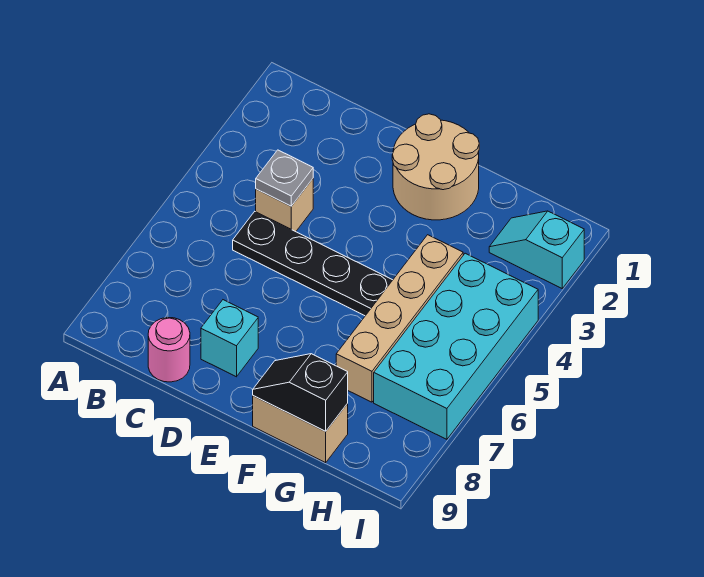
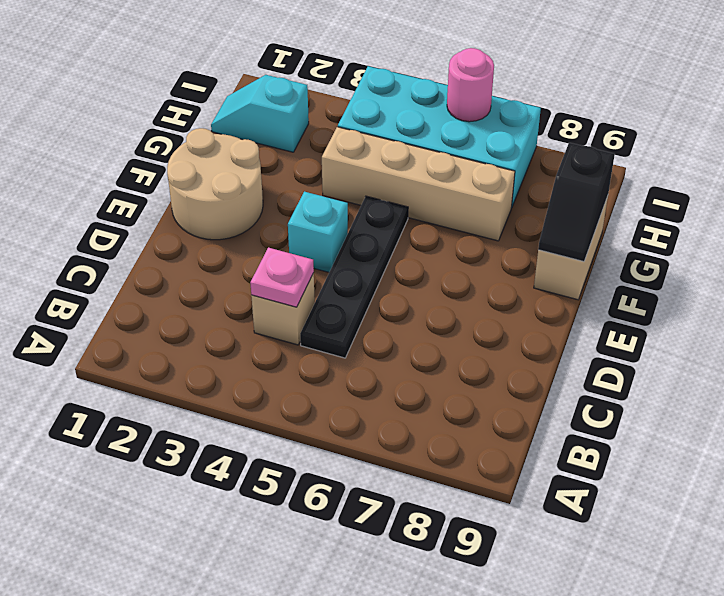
grey 1x1 plate [256,150,313,206] -> pink 1x1 plate [250,248,314,307]
pink 1x1 round brick [148,317,190,382] -> pink 1x1 round brick moved to [447,48,494,122]
cyan 1x1 brick [201,300,258,377] -> cyan 1x1 brick moved to [288,192,348,272]
cyan 1x2 slope [489,211,584,288] -> cyan 1x2 slope turned to [211,75,309,152]

